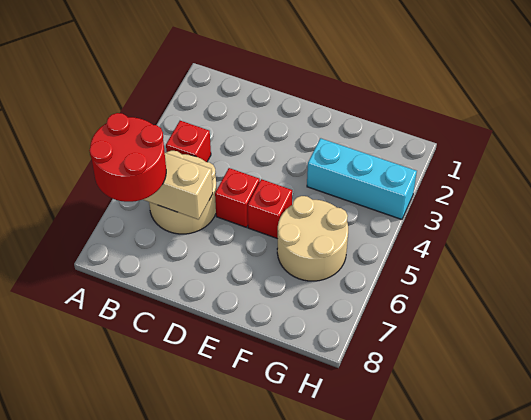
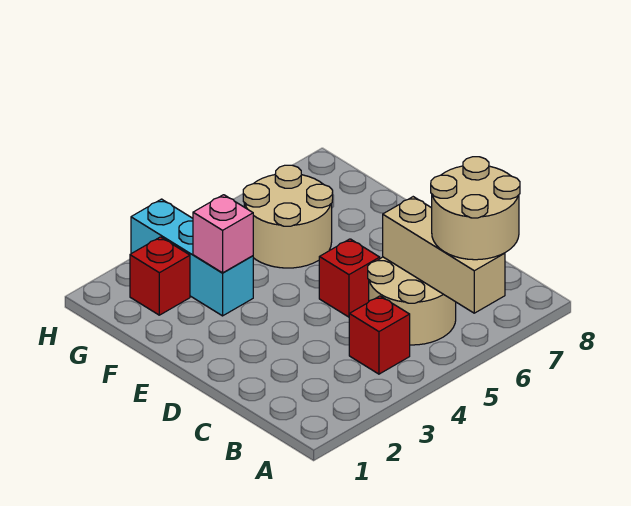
red 2x2 round brick [89,113,166,202] -> tan 2x2 round brick [431,157,520,260]
red 1x1 brick [248,179,292,239] -> red 1x1 brick moved to [130,237,190,315]
none -> pink 1x1 brick [193,195,253,273]

